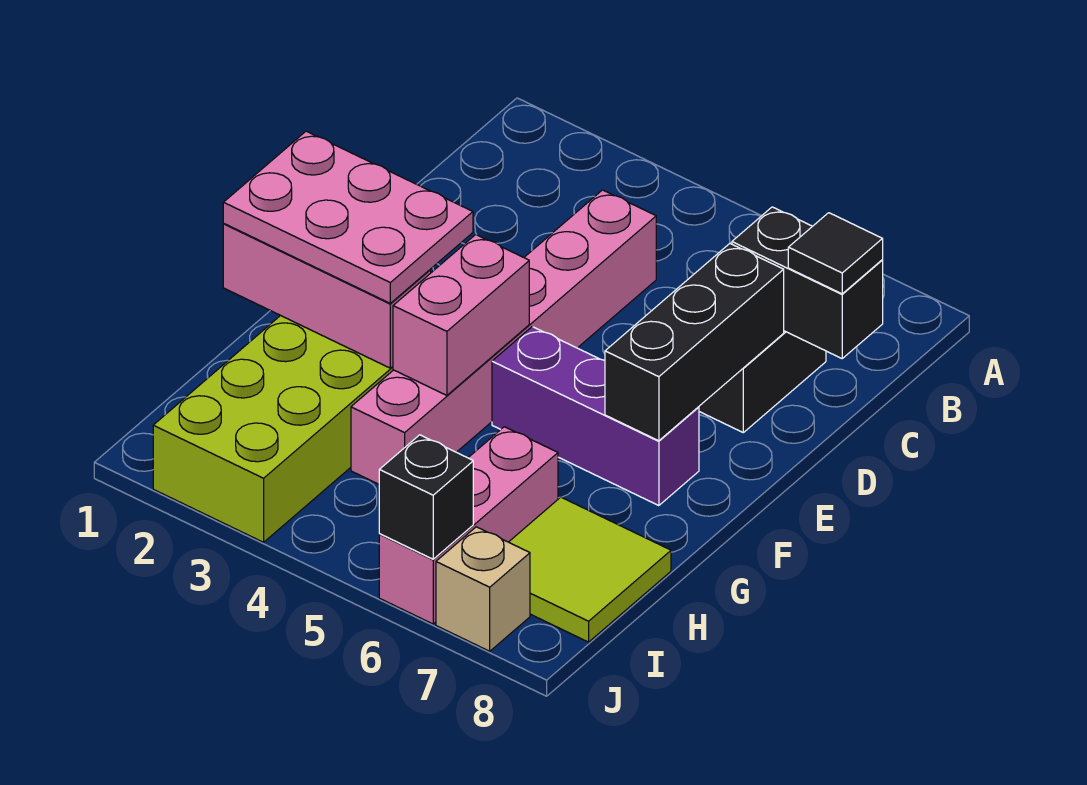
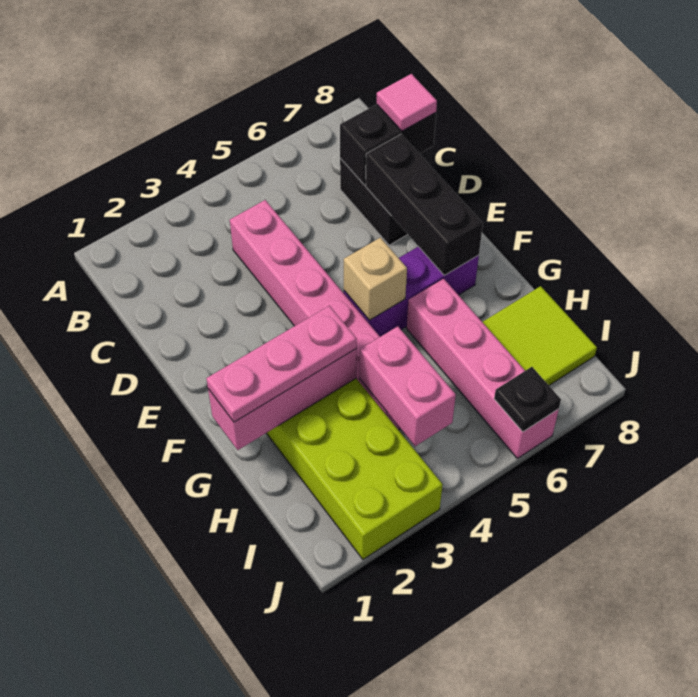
black 1x1 tile [788,213,883,294] -> pink 1x1 tile [377,74,437,131]
pink 2x3 plate [223,131,473,303] -> pink 1x3 plate [206,306,357,422]
pink 1x2 brick [393,235,529,395] -> pink 1x2 brick moved to [360,326,456,446]
pink 1x3 brick [379,427,558,624] -> pink 1x4 brick [407,279,559,458]
black 1x1 brick [379,435,473,559] -> black 1x1 plate [494,367,561,432]
tan 1x1 brick [436,527,530,651] -> tan 1x1 brick moved to [344,238,407,320]

